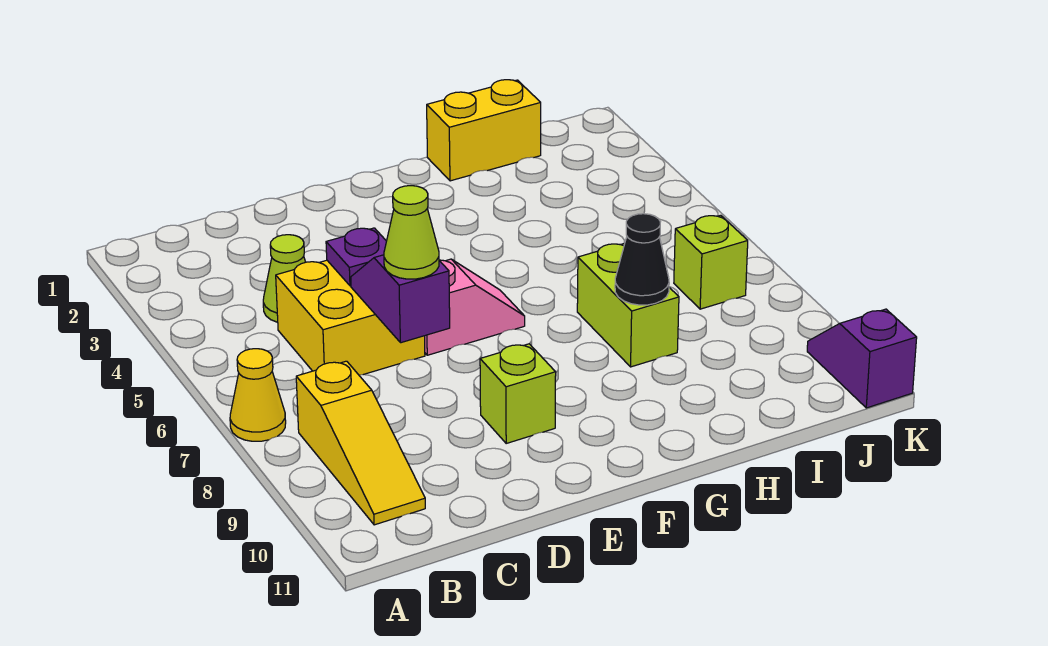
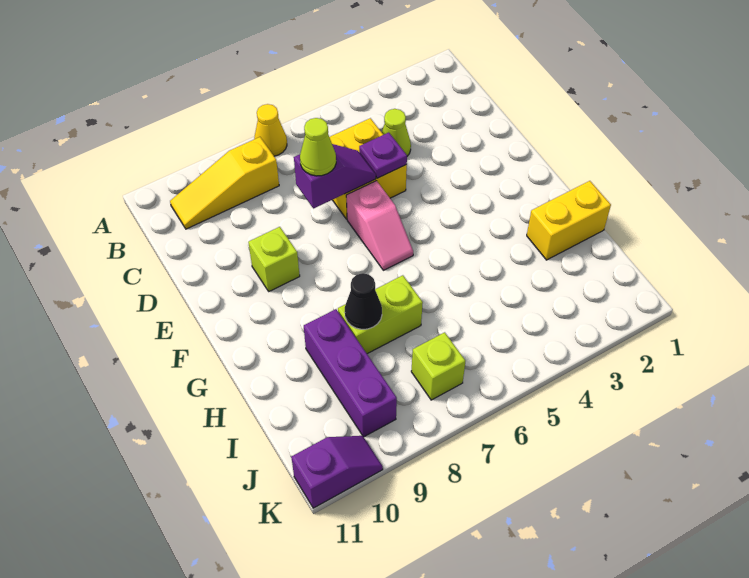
yellow 1x2 brick [427,80,541,181] -> yellow 1x2 brick turned to [527,181,611,260]
none -> purple 1x3 brick [304,309,397,437]

